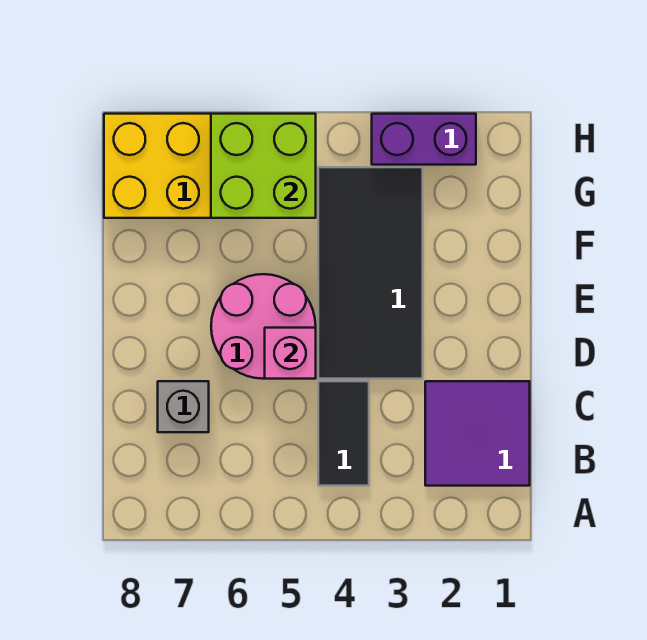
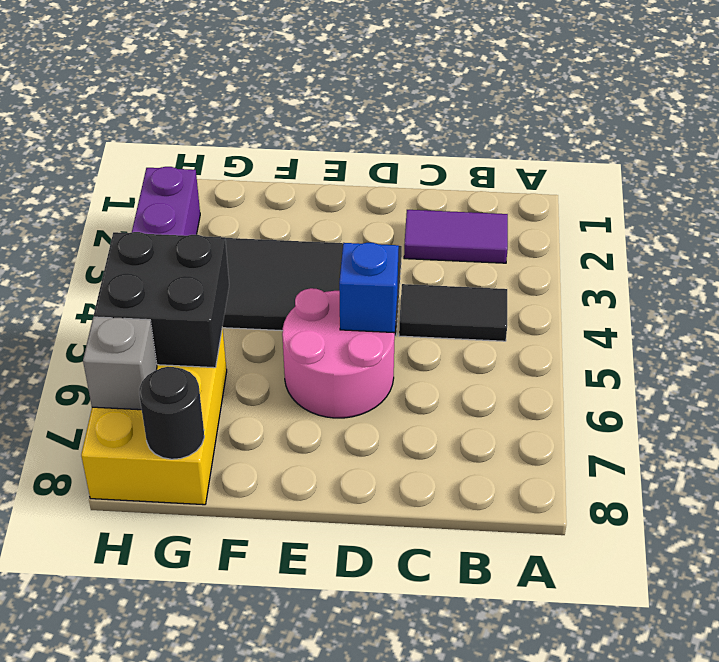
purple 2x2 tile [425,381,530,486] -> purple 1x2 tile [404,210,508,263]
grey 1x1 brick [158,381,209,432] -> grey 1x1 brick moved to [83,317,157,410]
pink 1x1 brick [265,328,316,379] -> blue 1x1 brick [339,243,399,333]
lime 2x2 brick [211,114,316,218] -> black 2x2 brick [94,232,229,368]
none -> black 1x1 round brick [139,367,204,459]

